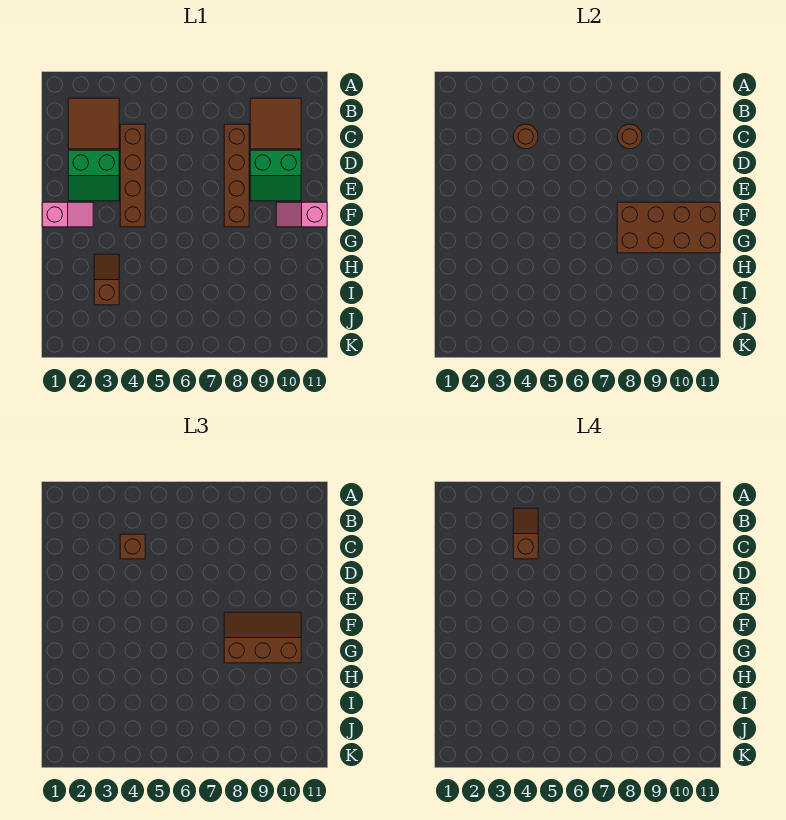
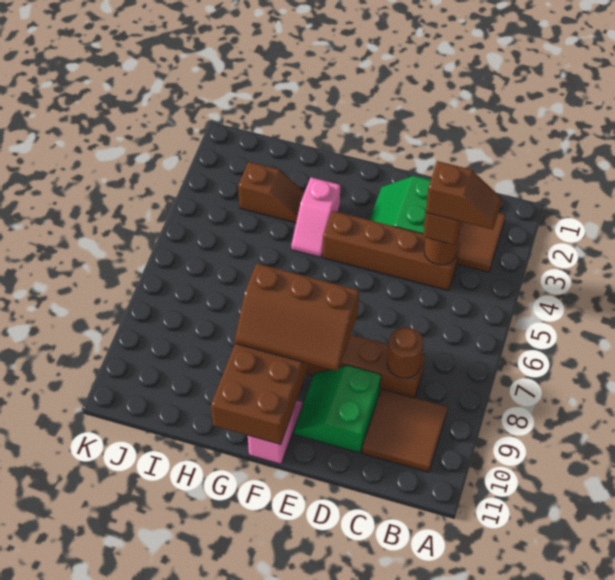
pink 1x2 slope [42,202,93,227] -> pink 1x2 slope moved to [291,178,340,257]
brown 2x3 slope [224,612,301,663] -> brown 2x3 slope turned to [235,263,359,371]

